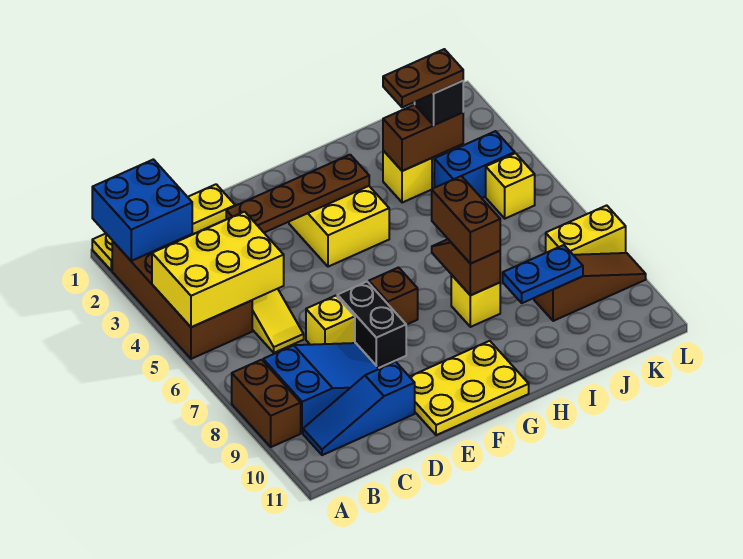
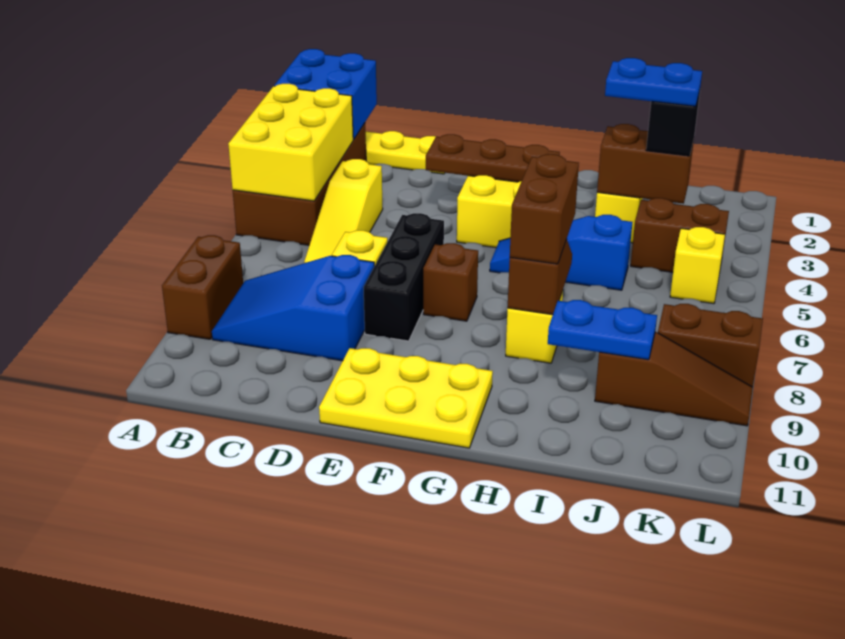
yellow 2x3 brick [152,212,284,327] -> yellow 2x3 brick turned to [228,84,353,201]
blue 2x3 slope [263,343,379,433] -> blue 2x3 slope turned to [212,255,374,361]
blue 1x3 slope [303,362,415,455] -> blue 1x3 slope moved to [490,215,632,290]
brown 1x4 plate [226,155,369,233] -> brown 1x3 plate [426,134,560,182]
black 1x2 brick [337,282,406,368] -> black 1x3 brick [364,213,444,341]
brown 1x2 plate [383,49,463,107] -> blue 1x2 plate [605,58,702,106]
blue 1x2 brick [434,131,515,198] -> brown 1x2 brick [631,198,729,272]
yellow 1x2 brick [546,205,626,255] -> brown 1x2 brick [658,304,763,387]

